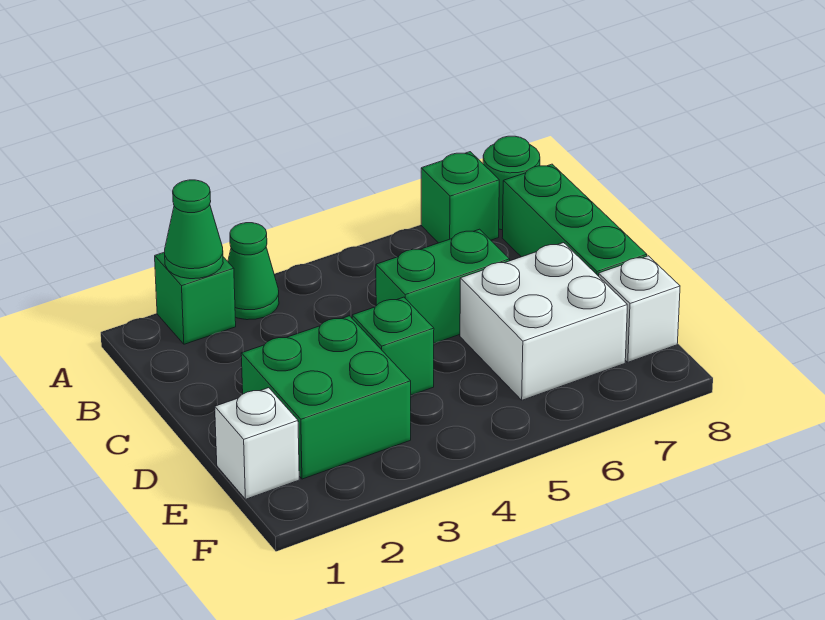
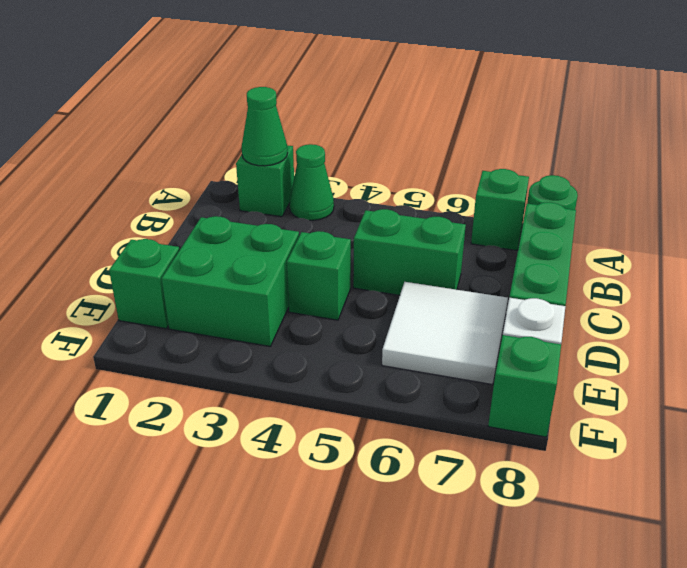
white 2x2 brick [460,243,627,400] -> white 2x2 tile [382,282,508,385]
white 1x1 brick [215,388,299,499] -> green 1x1 brick [109,239,179,329]
none -> green 1x1 brick [488,335,561,437]

